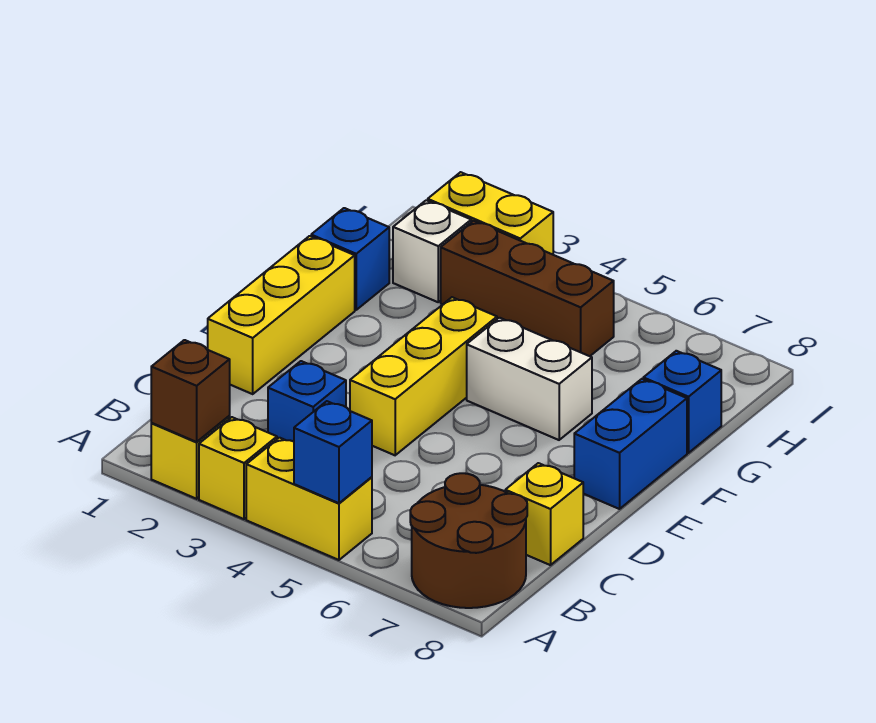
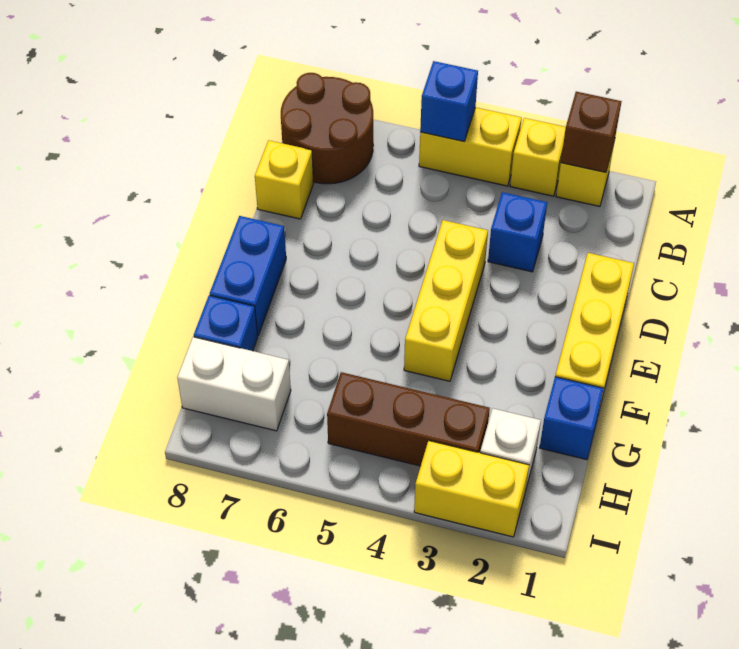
white 1x2 brick [467,318,592,440] -> white 1x2 brick moved to [177,337,291,431]

